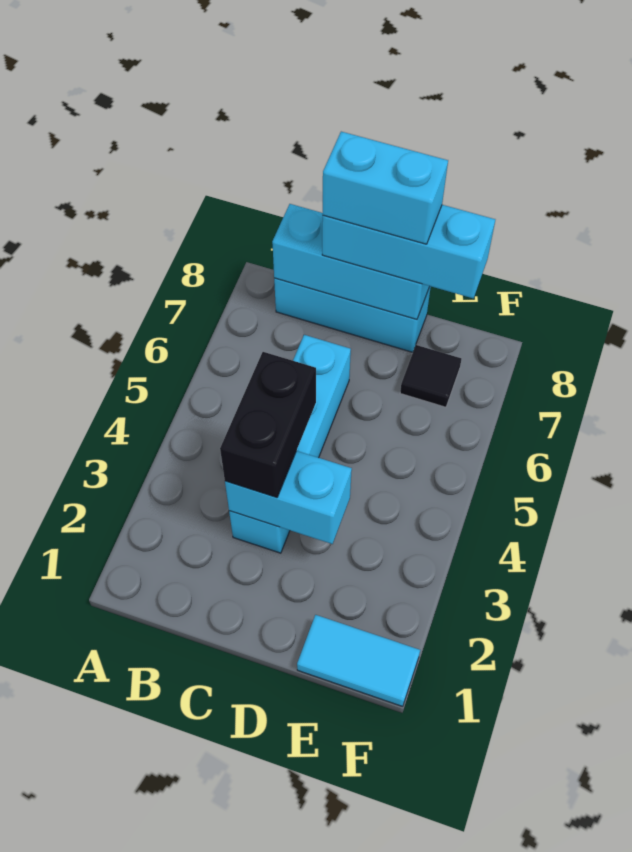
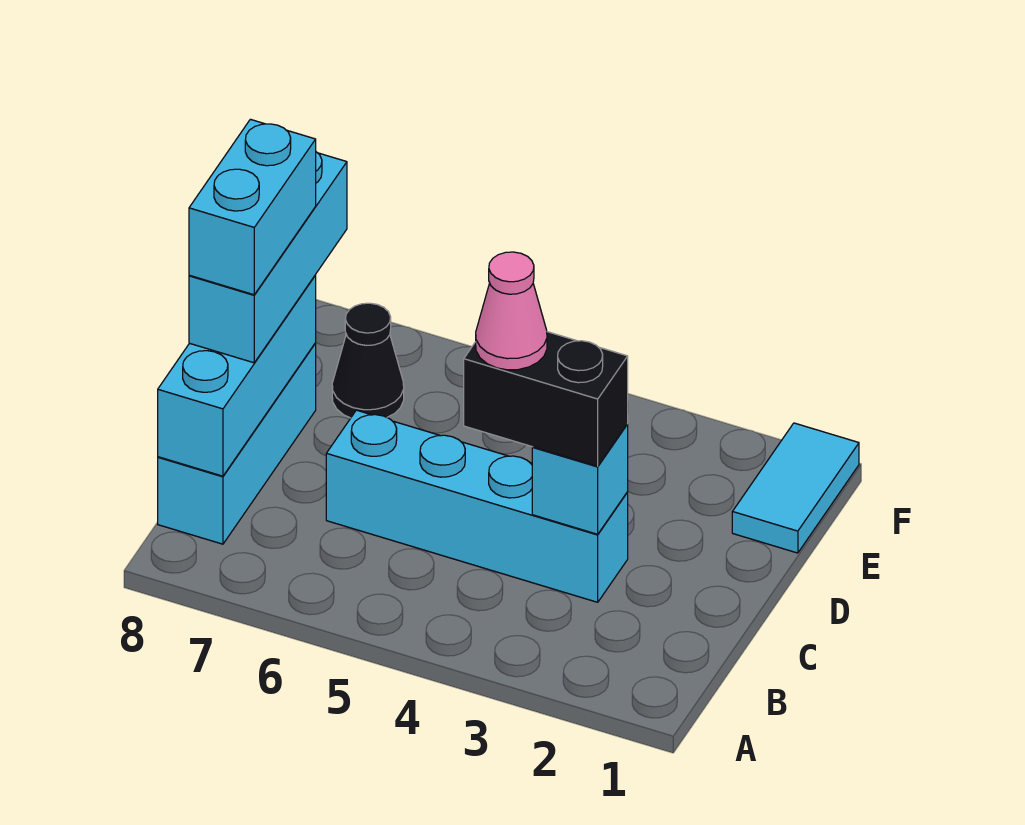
cyan 1x2 brick [225,451,352,544] -> cyan 1x1 brick [532,424,628,534]
none -> pink 1x1 cone [476,252,547,370]
black 1x1 tile [400,345,461,407] -> black 1x1 cone [332,303,404,418]

